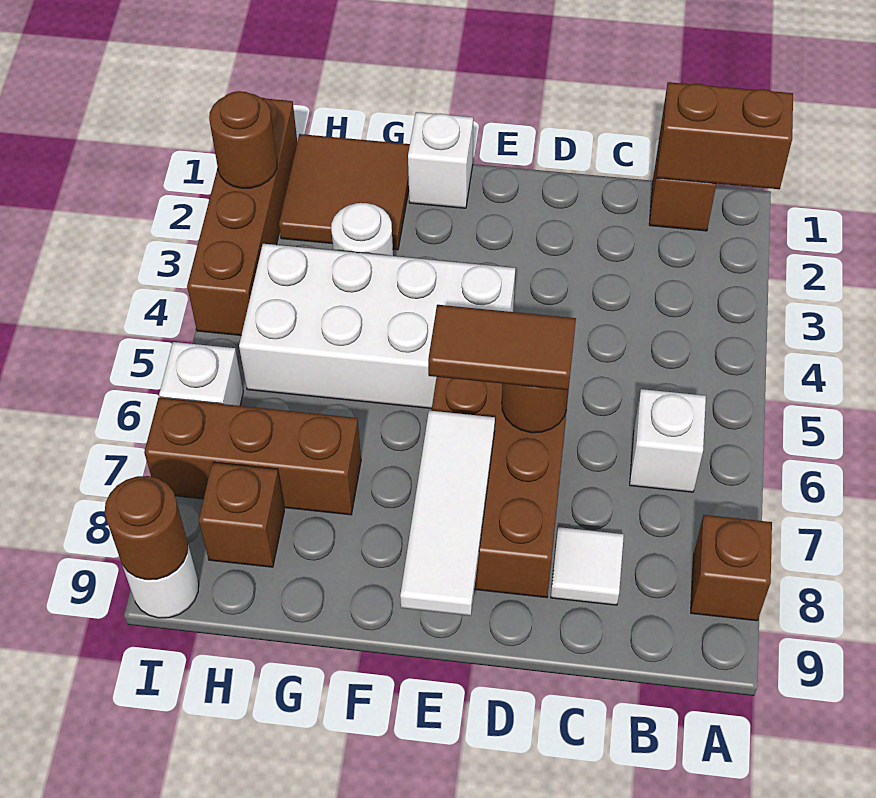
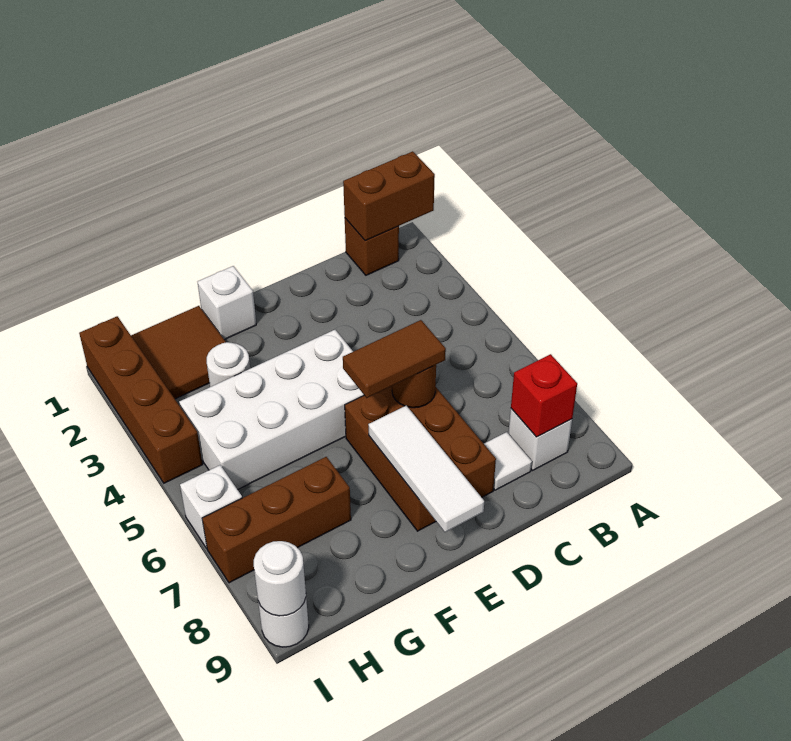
brown 1x1 brick [691,515,772,621] -> none
white 1x1 brick [630,389,706,492] -> white 1x1 brick moved to [508,409,572,470]
none -> red 1x1 brick [511,354,577,437]
brown 1x1 brick [199,463,284,567] -> none
brown 1x1 round brick [209,91,277,188] -> none
brown 1x1 round brick [105,476,188,580] -> white 1x1 round brick [254,541,306,616]

